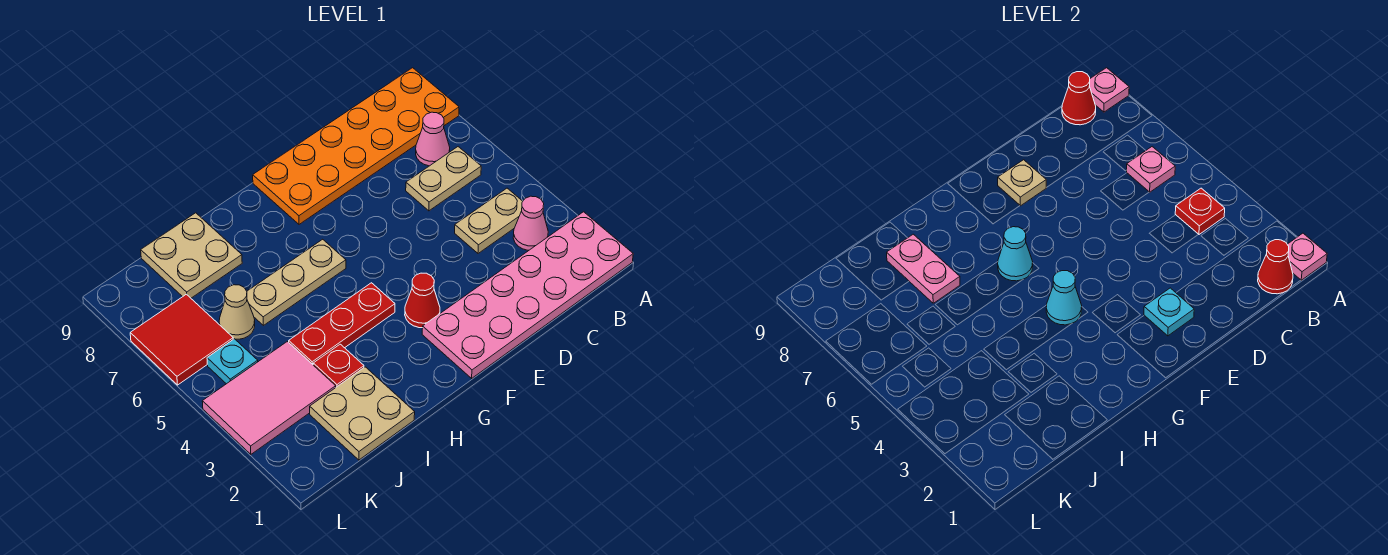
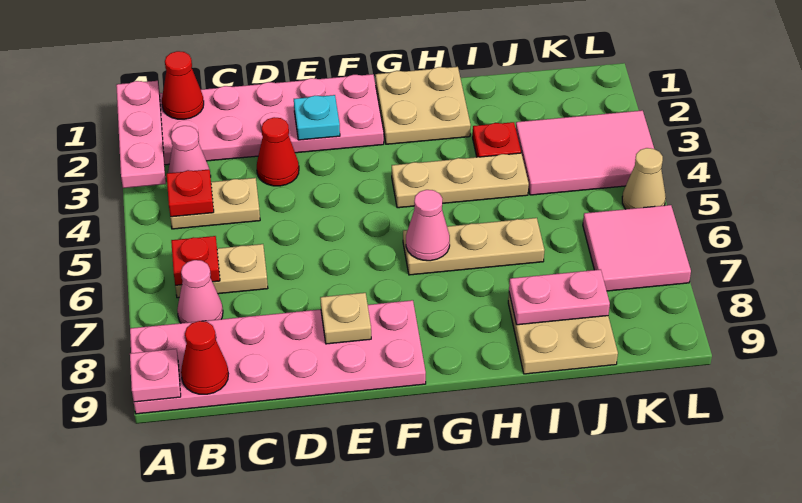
pink 1x1 plate [1287,233,1327,280] -> pink 1x3 plate [116,81,166,188]
orange 2x6 plate [253,68,459,224] -> pink 2x6 plate [130,300,426,414]
pink 1x1 plate [1127,147,1175,192] -> red 1x1 plate [171,236,220,286]
red 1x1 cone [405,273,440,328] -> red 1x1 cone moved to [257,117,299,186]
red 1x3 plate [289,283,395,364] -> tan 1x3 plate [392,153,529,208]
cyan 1x1 cone [1046,271,1082,325] -> none
cyan 1x1 cone [998,227,1033,281] -> pink 1x1 cone [406,190,450,261]
tan 2x2 plate [310,367,415,460] -> tan 2x2 plate moved to [375,67,471,144]
pink 1x2 plate [887,234,960,303] -> pink 1x2 plate turned to [509,269,610,325]
tan 1x1 cone [219,285,255,339] -> tan 1x1 cone moved to [622,148,666,209]
cyan 1x1 plate [207,339,258,384] -> none
red 2x2 tile [130,294,233,385] -> pink 2x2 tile [583,205,691,291]

